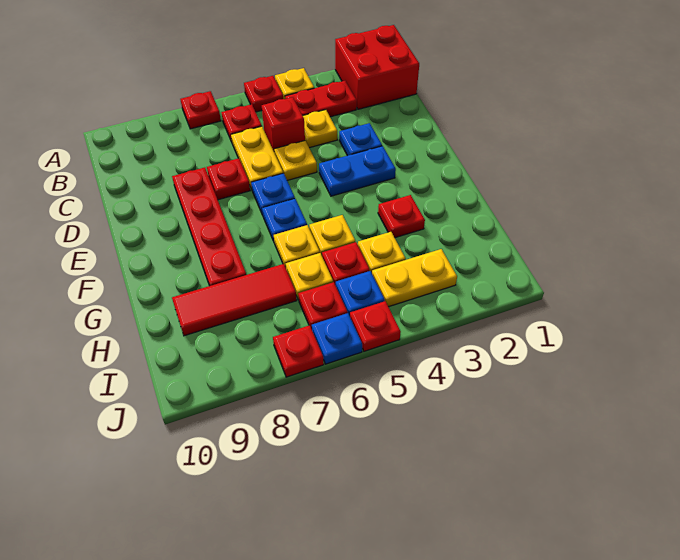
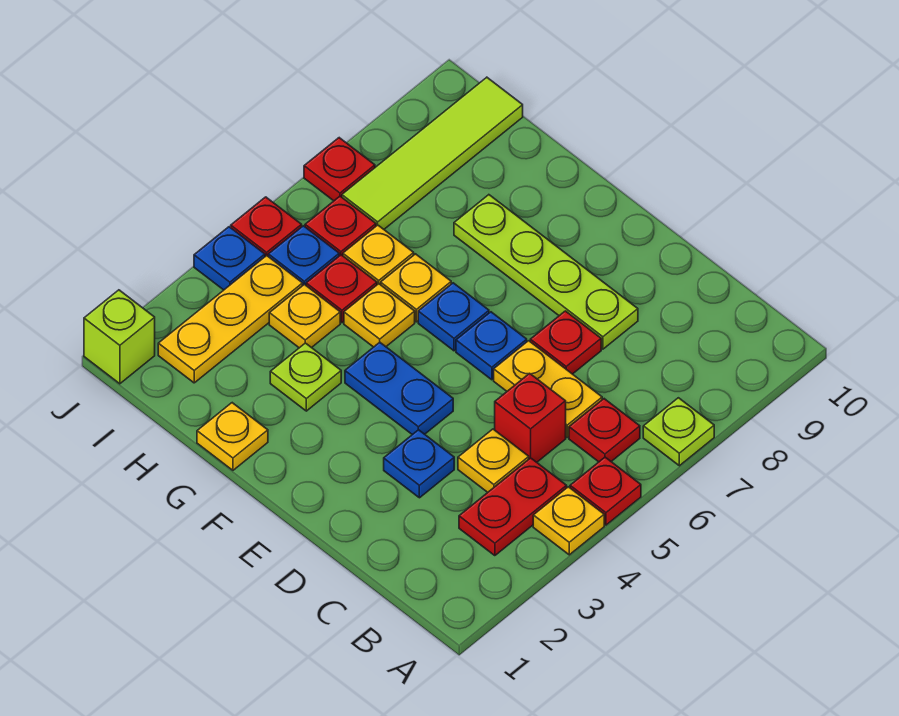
red 2x2 brick [335,25,419,109] -> none
red 1x1 plate [180,91,221,129] -> lime 1x1 plate [643,398,714,466]
yellow 1x1 plate [274,141,317,180] -> yellow 1x1 plate moved to [197,403,268,470]
red 1x4 plate [172,167,246,286] -> lime 1x4 plate [454,195,638,349]
blue 1x2 plate [319,146,396,196] -> blue 1x2 plate turned to [345,342,453,435]
red 1x1 plate [378,195,425,238] -> lime 1x1 plate [270,343,341,411]
red 1x3 tile [172,264,297,336] -> none
yellow 1x2 plate [372,249,457,307] -> yellow 1x3 plate [158,256,303,383]
none -> lime 1x4 tile [342,77,523,229]
none -> lime 1x1 brick [84,290,155,384]
blue 1x1 plate [312,313,362,364] -> blue 1x1 plate moved to [194,227,265,290]

